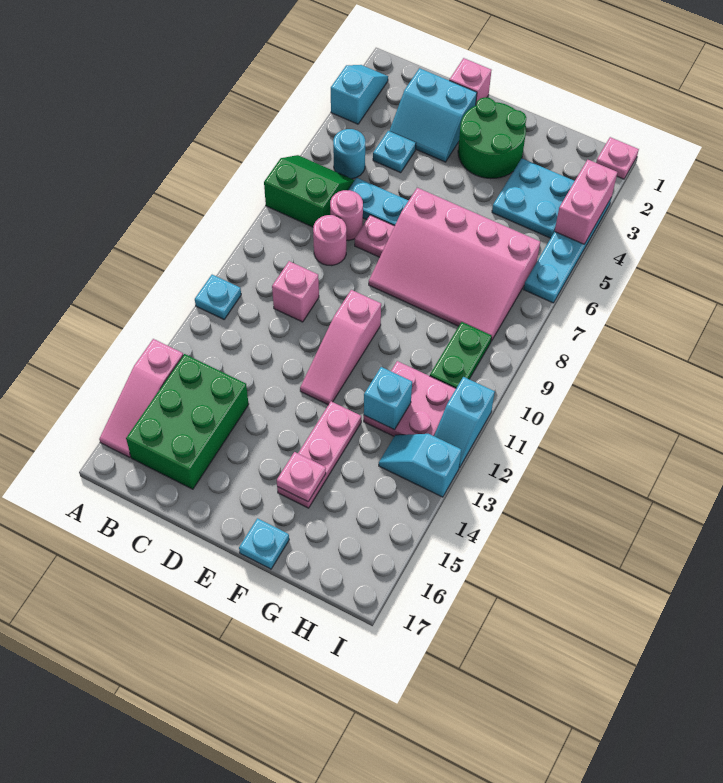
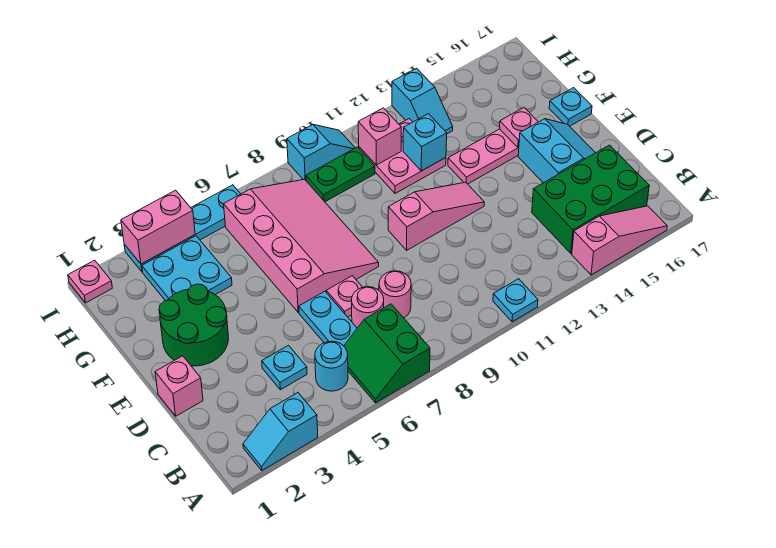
cyan 2x2 slope [389,68,477,162] -> cyan 2x2 slope moved to [518,119,595,183]
pink 1x1 brick [272,261,319,322] -> pink 1x1 brick moved to [358,108,401,165]
cyan 1x2 slope [434,377,495,468] -> cyan 1x2 slope moved to [287,125,355,180]

